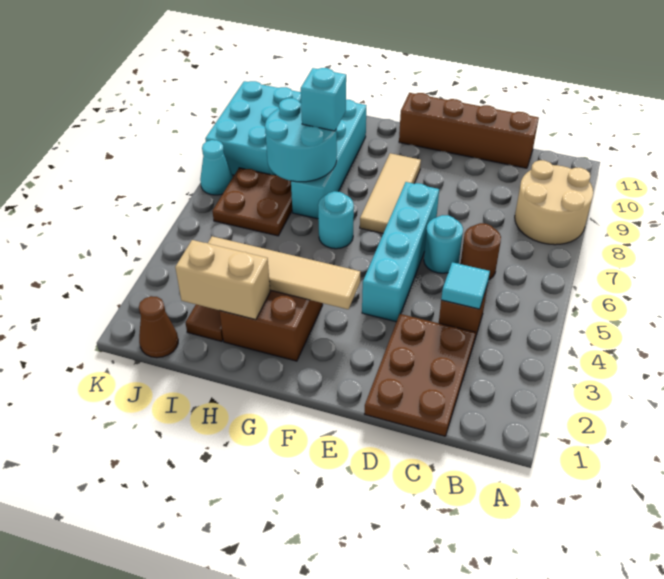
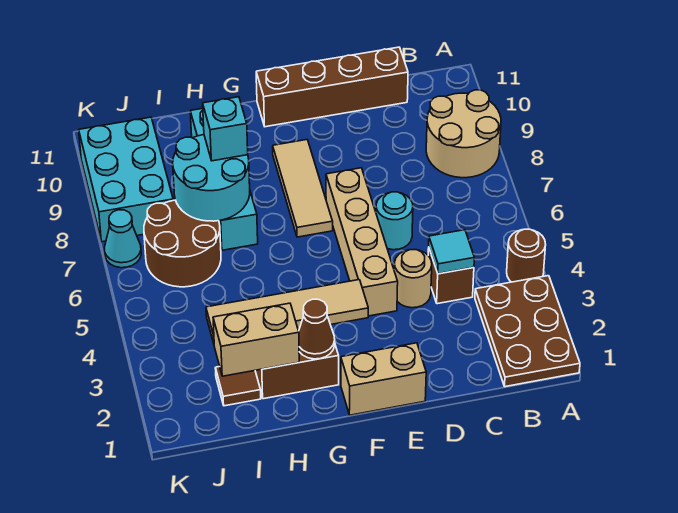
brown 2x3 plate [365,314,476,436] -> brown 2x3 plate moved to [475,276,580,387]
brown 1x1 round brick [461,223,501,280] -> brown 1x1 round brick moved to [507,229,546,282]
none -> tan 1x1 round brick [394,250,432,308]
none -> tan 1x2 brick [341,343,426,415]
cyan 1x4 brick [362,182,439,322] -> tan 1x4 brick [326,168,398,316]
cyan 1x1 round brick [318,191,354,249] -> none
brown 2x2 plate [212,168,292,236] -> brown 2x2 round brick [144,200,221,287]
brown 1x1 cone [139,296,178,358] -> brown 1x1 cone moved to [299,299,335,359]

